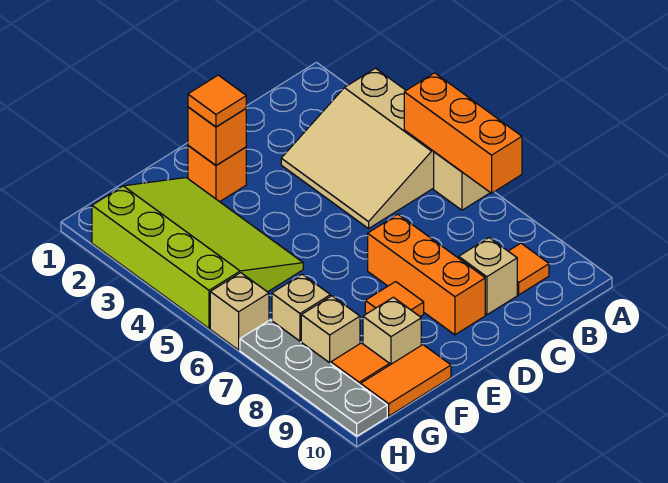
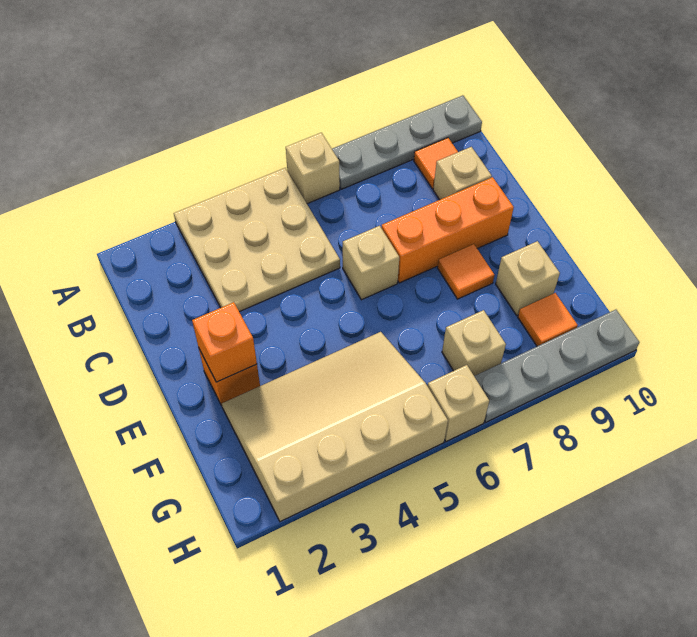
tan 3x3 slope [281,68,434,229] -> tan 3x3 plate [174,168,340,312]
orange 1x3 brick [404,73,522,193] -> none
none -> grey 1x4 plate [332,95,482,189]
orange 1x1 tile [188,75,246,127] -> none
lime 3x4 slope [92,178,303,328] -> tan 3x4 slope [222,332,448,522]
orange 1x2 tile [361,345,451,416] -> none
tan 1x1 brick [301,296,360,364] -> tan 1x1 brick moved to [343,226,399,300]

